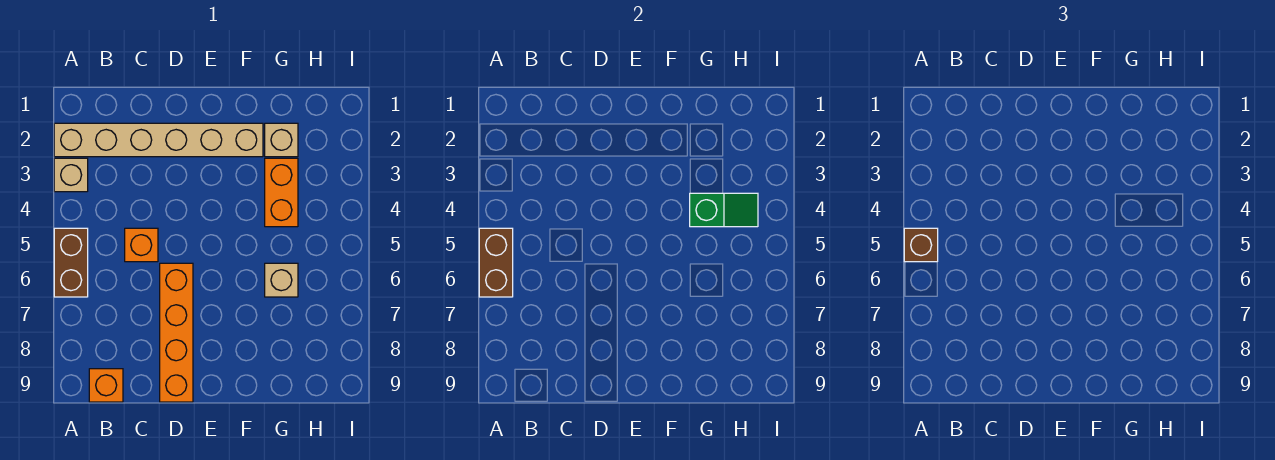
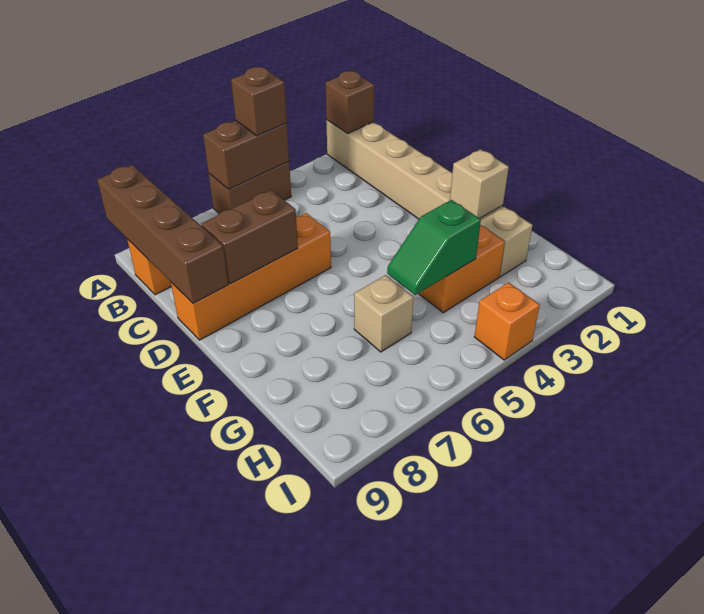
none -> brown 1x1 brick [326,71,374,134]
tan 1x1 brick [54,158,88,192] -> tan 1x1 brick moved to [450,149,509,218]
none -> brown 1x4 brick [97,165,228,303]
orange 1x1 brick [125,228,158,262] -> orange 1x1 brick moved to [474,282,540,360]
none -> brown 1x2 brick [201,190,298,284]
green 1x2 slope [690,193,758,227] -> green 1x2 slope turned to [387,200,481,295]

